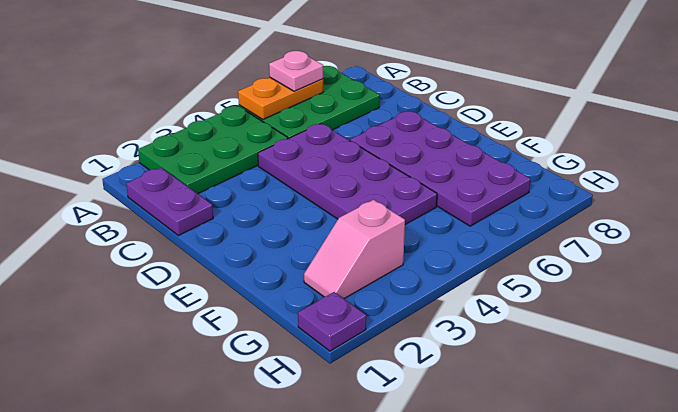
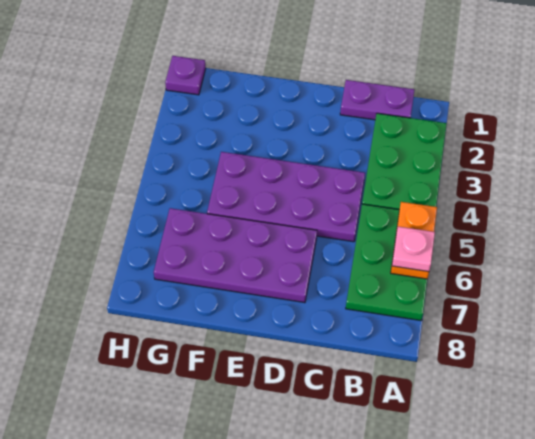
pink 1x2 slope [304,200,405,299] -> none

